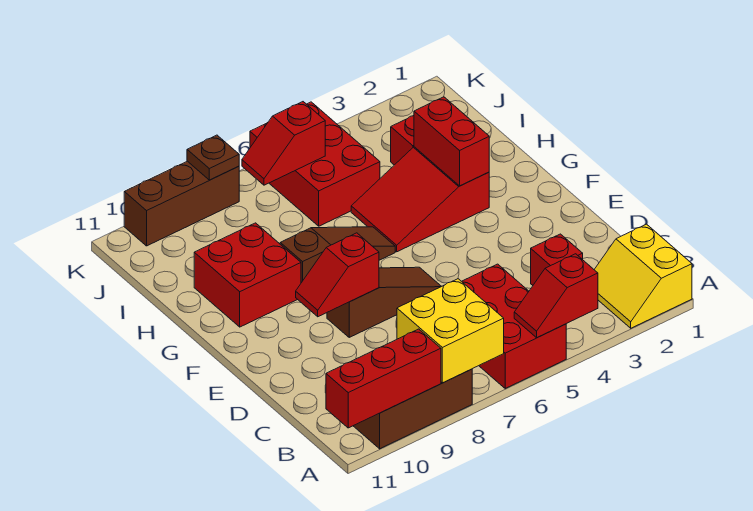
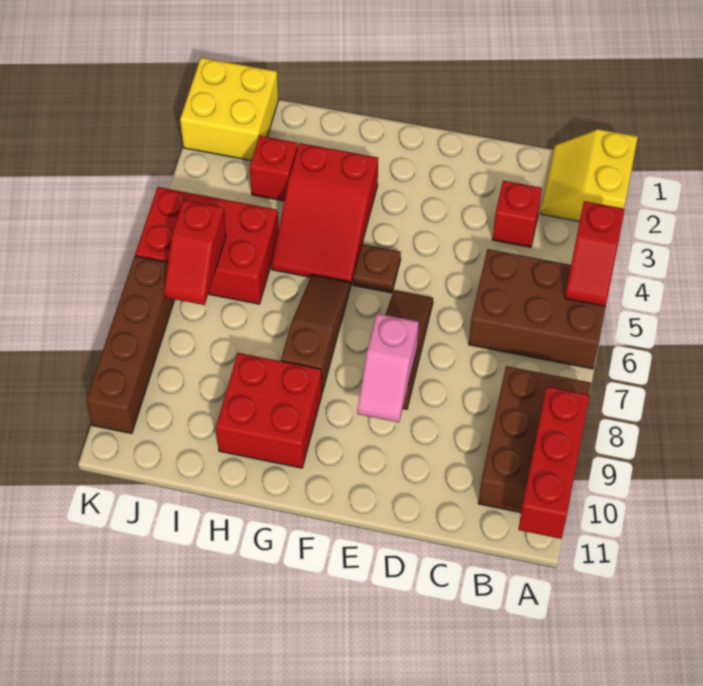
yellow 2x2 slope [594,224,692,328] -> yellow 2x2 slope turned to [540,129,638,222]
red 2x3 brick [462,264,566,388] -> brown 2x3 brick [469,249,606,369]
yellow 2x2 brick [397,279,504,383] -> yellow 2x2 brick moved to [180,58,279,161]
red 1x2 slope [296,233,379,317] -> pink 1x2 slope [357,314,419,422]
red 1x2 brick [414,97,489,186] -> none
brown 1x3 brick [124,161,239,246] -> brown 1x4 brick [86,256,175,434]
brown 1x1 plate [187,135,239,180] -> brown 1x1 plate moved to [353,244,401,293]

